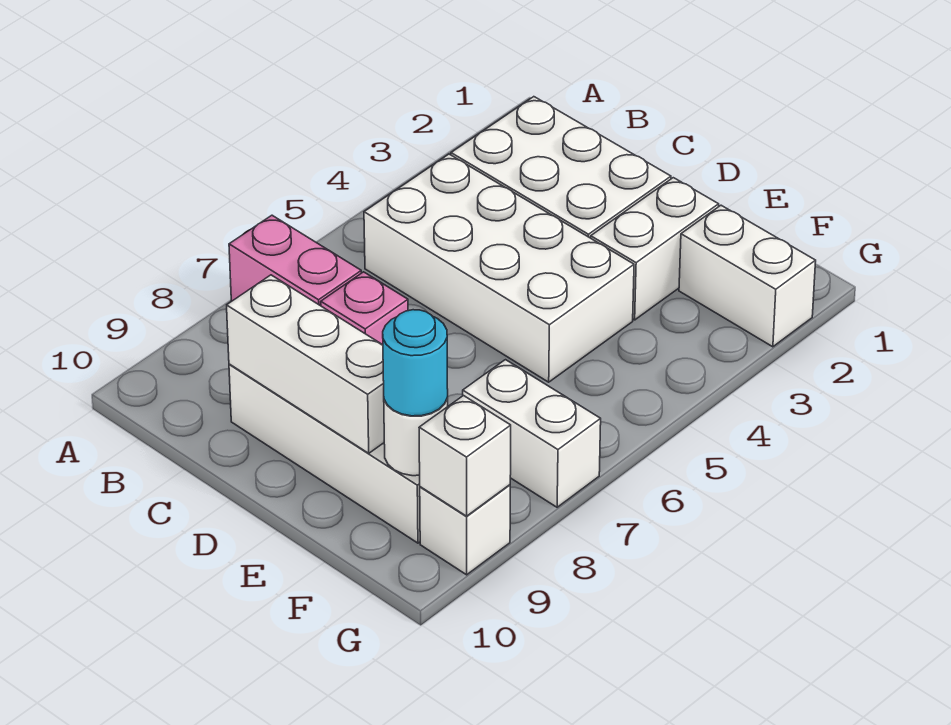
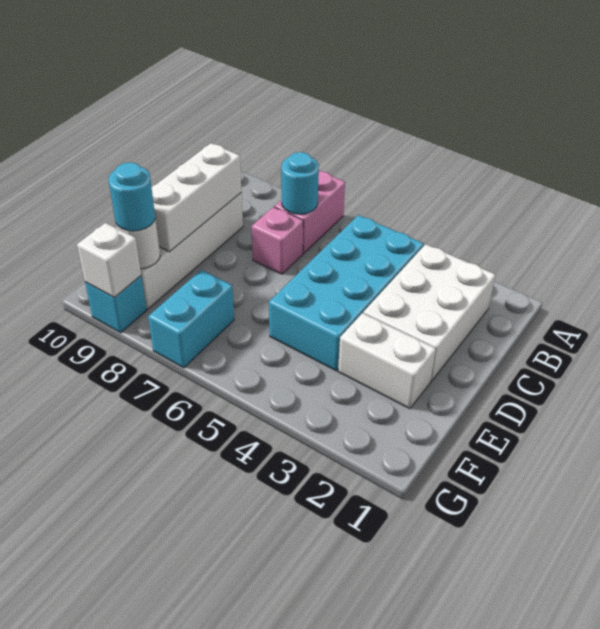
white 2x4 brick [364,154,634,382] -> cyan 2x4 brick [269,215,424,371]
none -> cyan 1x1 round brick [281,152,319,214]
white 1x2 brick [679,205,816,347] -> none
white 1x2 brick [463,360,601,507] -> cyan 1x2 brick [148,270,234,368]
white 1x1 brick [420,485,510,575] -> cyan 1x1 brick [85,276,147,333]

